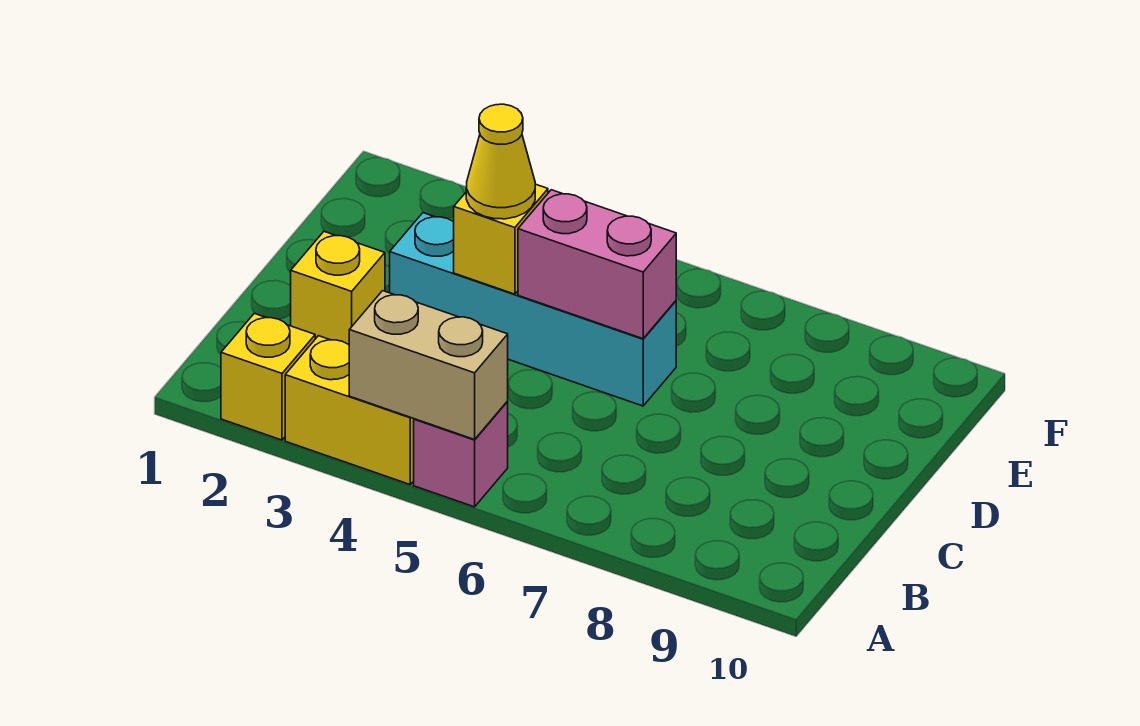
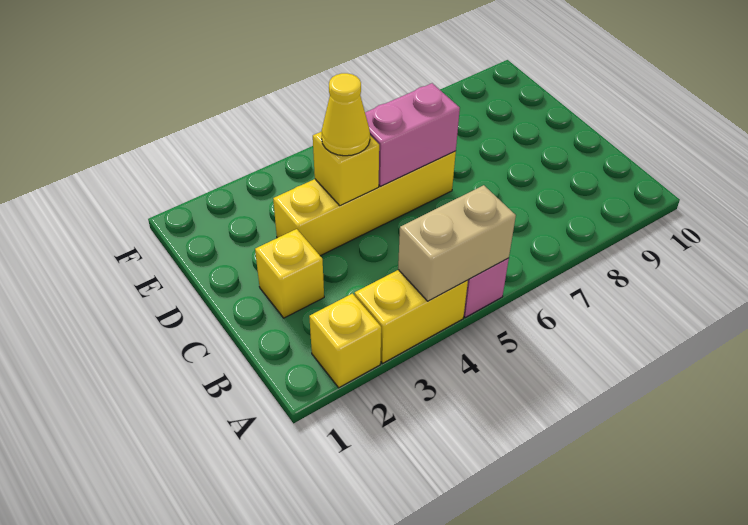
cyan 1x4 brick [390,213,676,406] -> yellow 1x4 brick [273,151,456,256]

